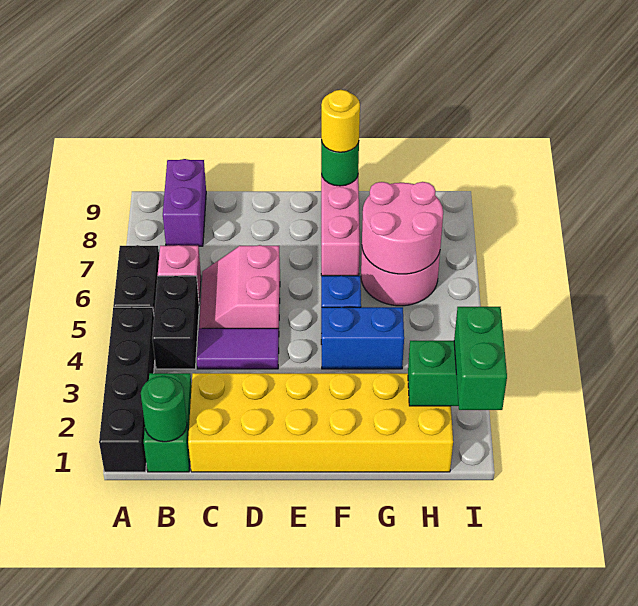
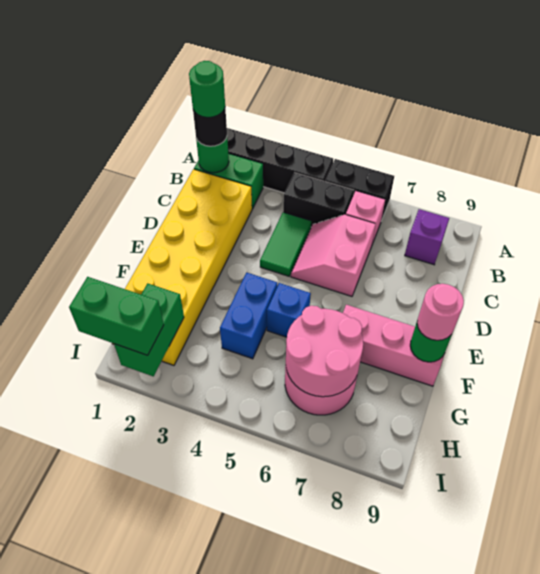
none -> black 1x1 round brick [193,109,227,146]
none -> green 1x1 round brick [189,61,225,117]
purple 1x2 brick [163,159,206,246] -> purple 1x1 brick [405,209,449,265]
purple 1x2 tile [197,328,279,369] -> green 1x2 tile [260,212,311,276]
pink 2x2 slope [199,245,280,328] -> pink 2x2 slope turned to [291,215,376,296]
yellow 1x1 round brick [321,90,360,152] -> pink 1x1 round brick [417,284,464,340]

